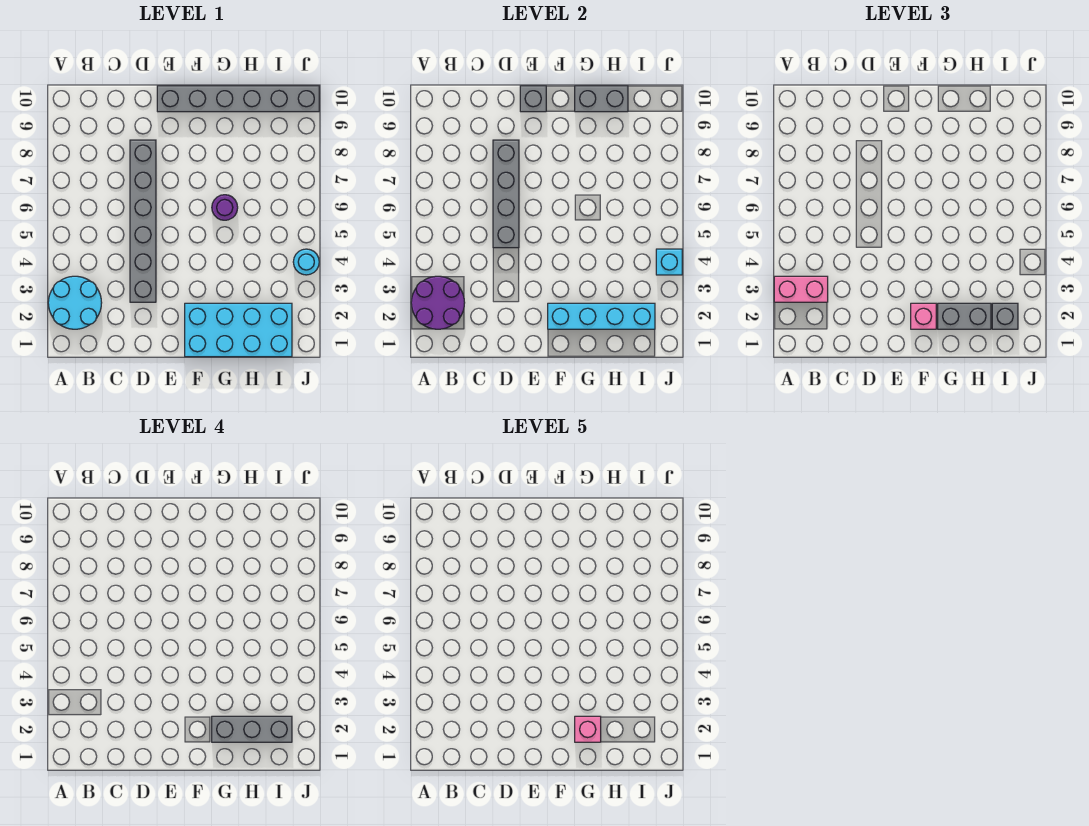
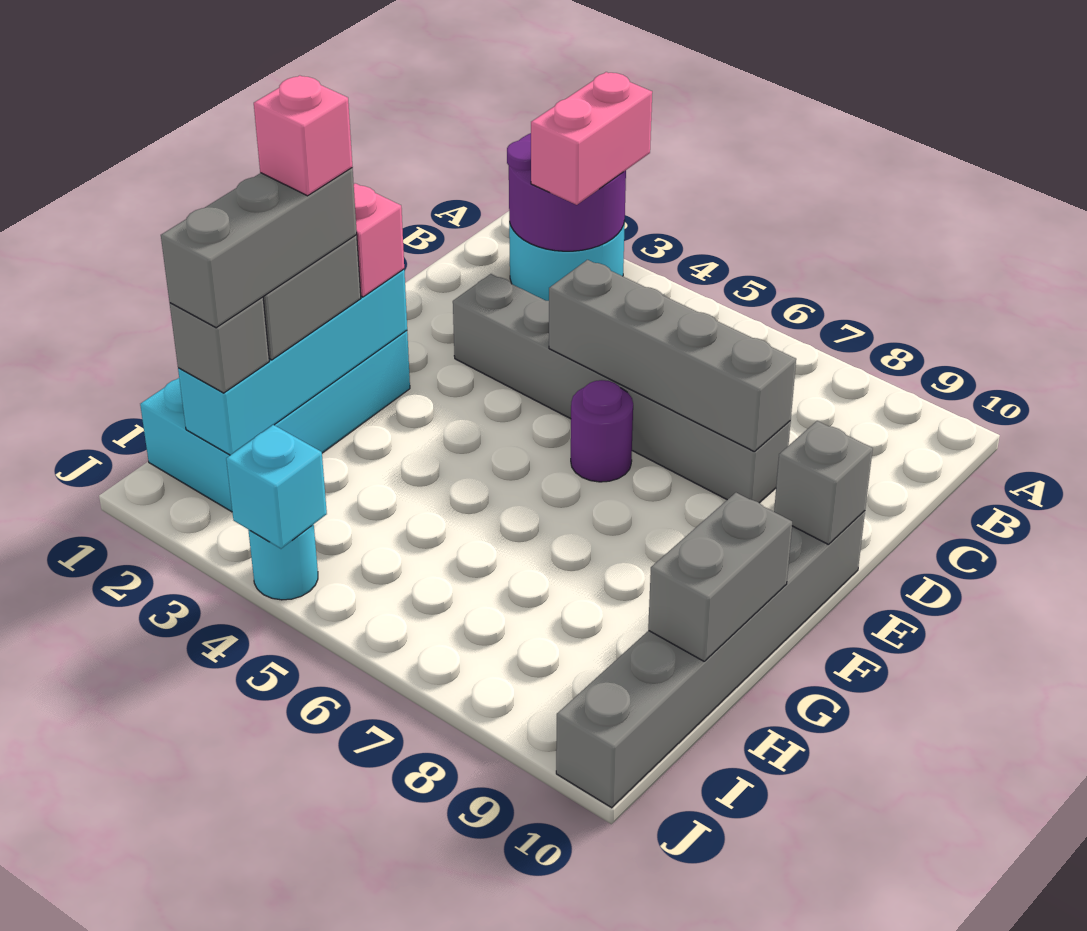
purple 1x1 round brick [212,195,238,220] -> purple 1x1 round brick moved to [571,380,633,482]

